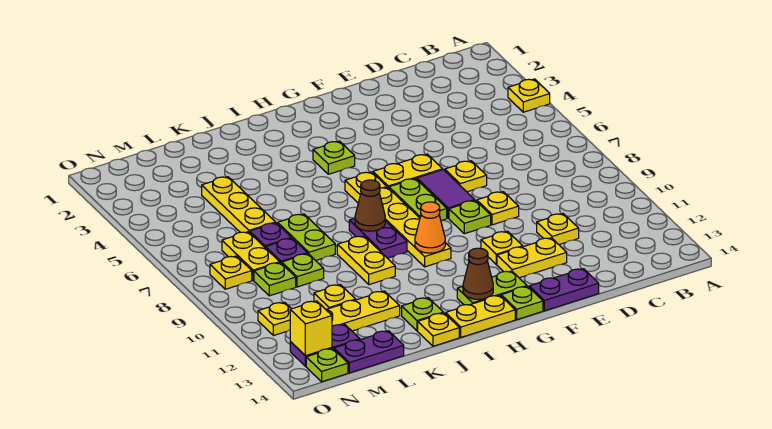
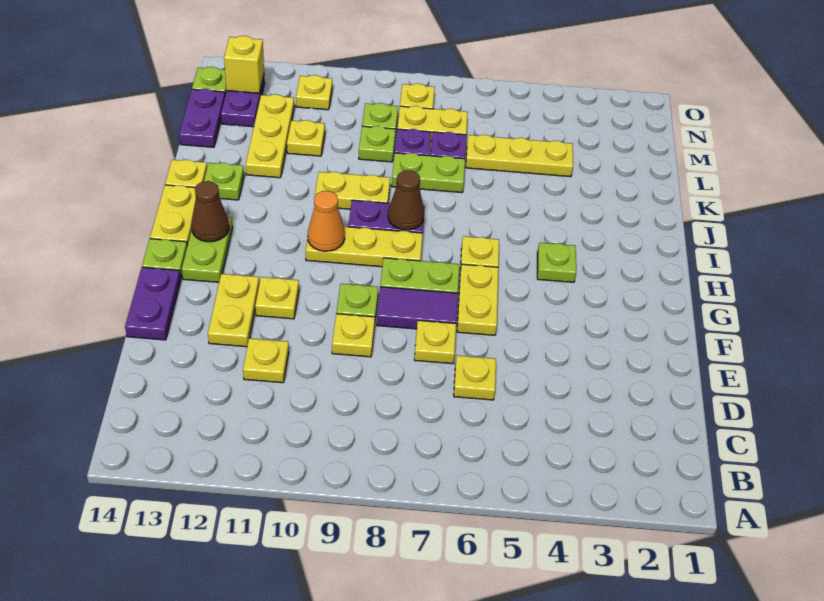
yellow 1x1 plate [508,79,550,112] -> yellow 1x1 plate moved to [454,355,496,400]
yellow 1x4 plate [379,187,451,267] -> yellow 1x3 plate [306,227,423,267]

